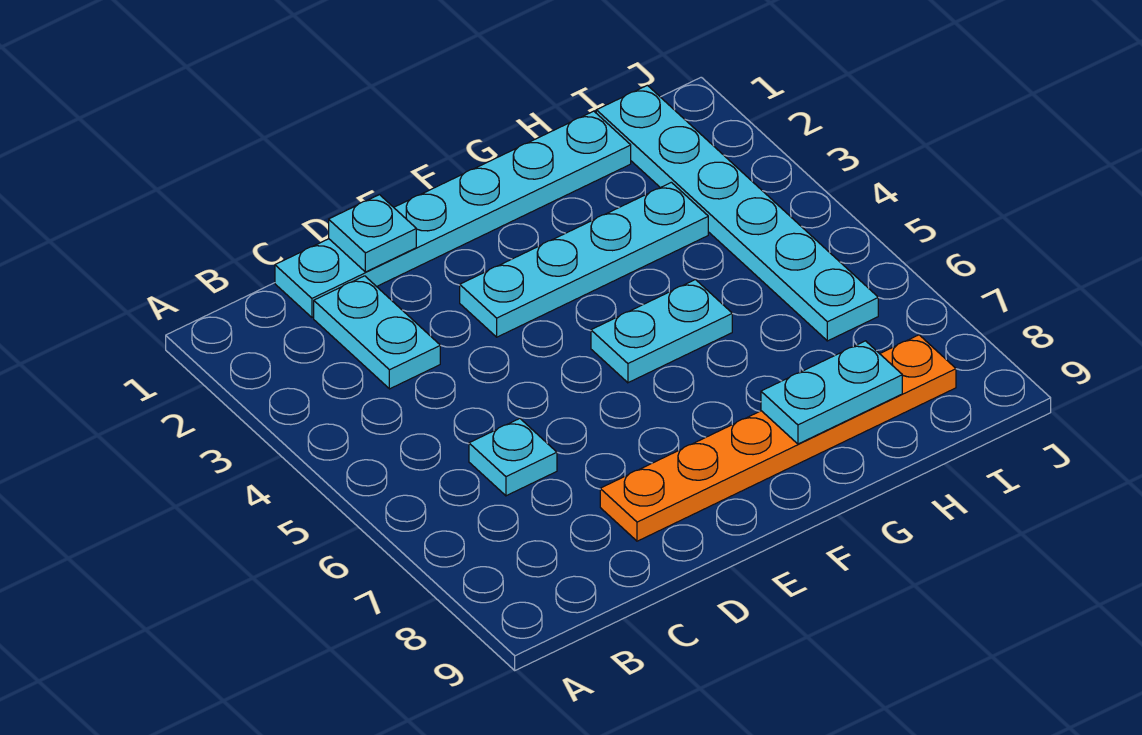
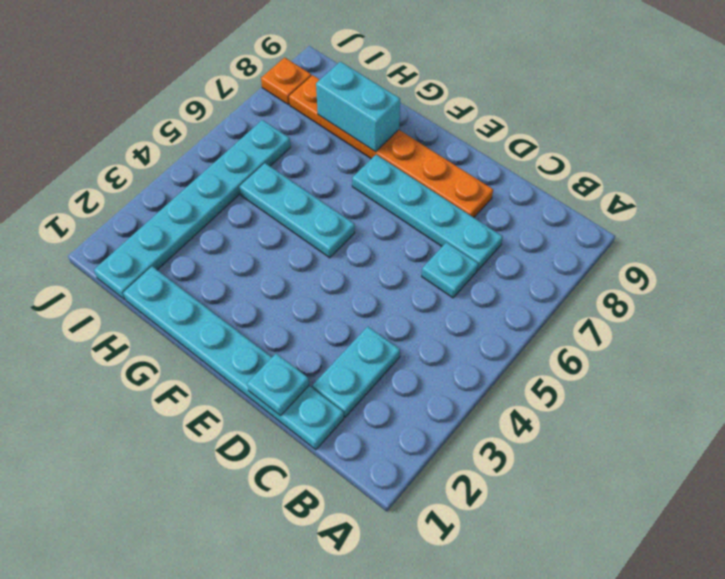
cyan 1x4 plate [460,182,708,337] -> cyan 1x4 plate moved to [352,155,503,270]
cyan 1x2 plate [591,280,732,383] -> cyan 1x3 plate [239,163,355,258]
cyan 1x2 plate [761,341,902,444] -> cyan 1x2 brick [316,62,400,152]
none -> orange 1x1 plate [261,58,311,105]

